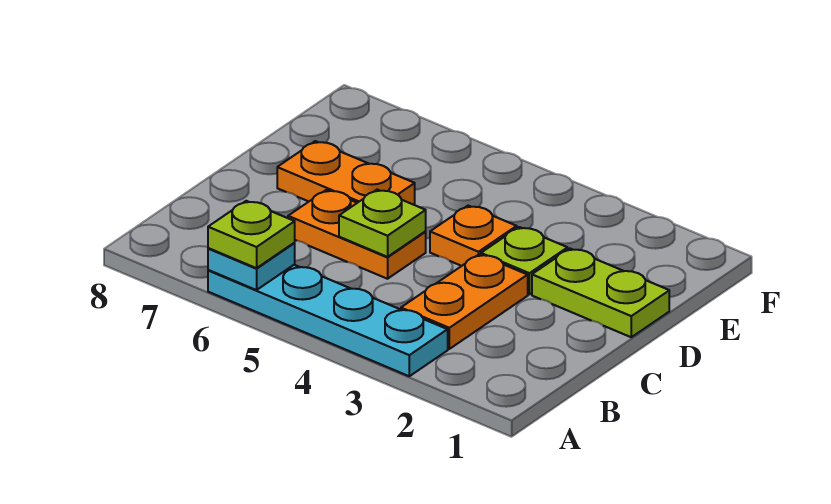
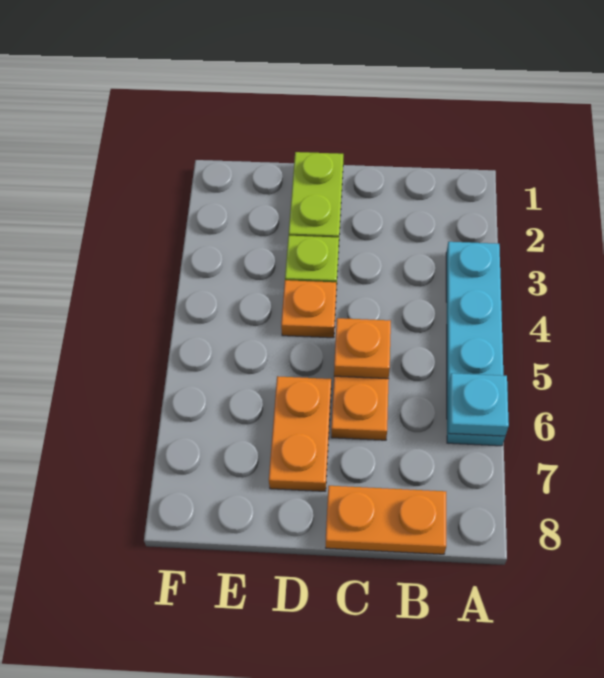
lime 1x1 plate [208,201,295,268] -> none
orange 1x2 plate [401,254,528,349] -> orange 1x2 plate moved to [326,486,446,554]
lime 1x1 plate [339,190,426,257] -> orange 1x1 plate [334,318,391,379]

